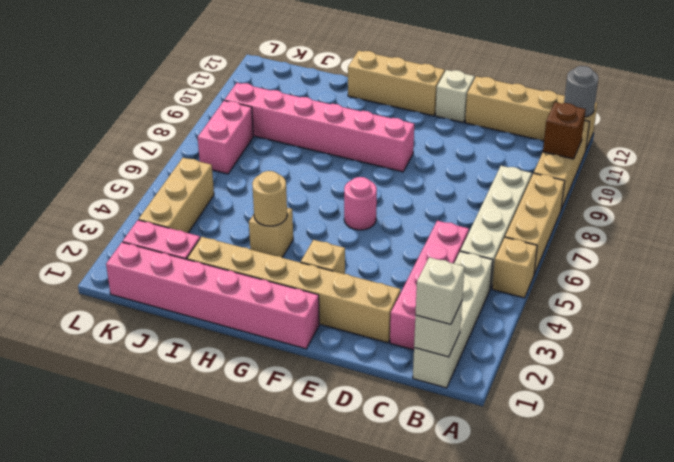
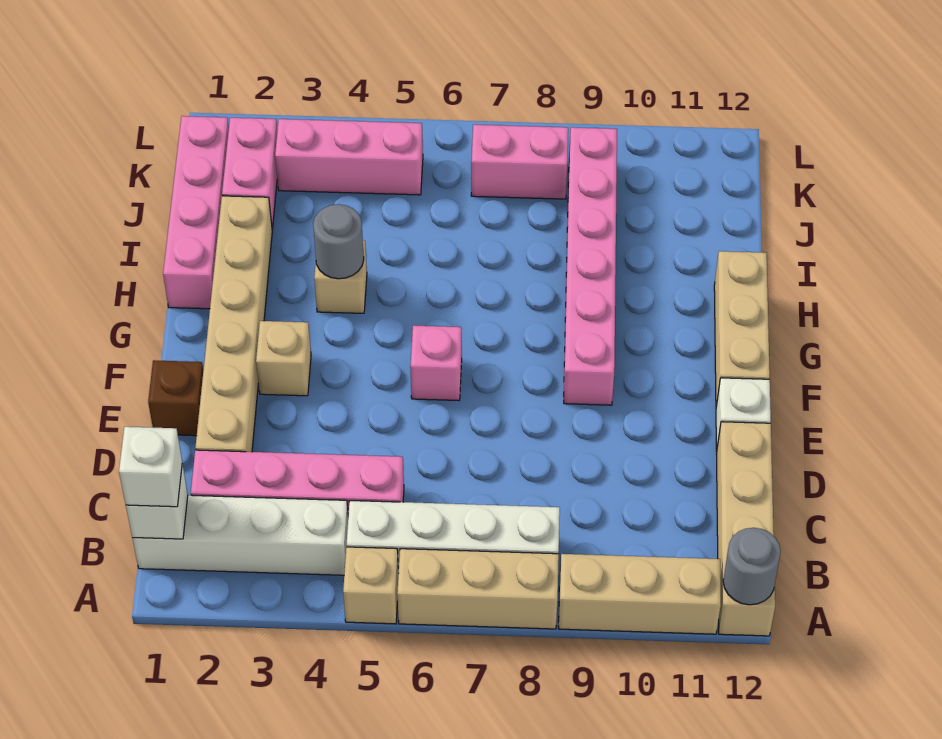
brown 1x1 brick [543,102,586,159] -> brown 1x1 brick moved to [148,360,203,436]
pink 1x6 brick [106,242,319,349] -> pink 1x4 brick [163,116,229,309]
pink 1x1 round brick [344,177,377,230] -> pink 1x1 brick [410,325,462,400]
tan 1x1 round brick [252,171,287,226] -> grey 1x1 round brick [313,204,364,279]
tan 1x3 brick [139,158,214,233] -> pink 1x3 brick [275,119,423,195]

